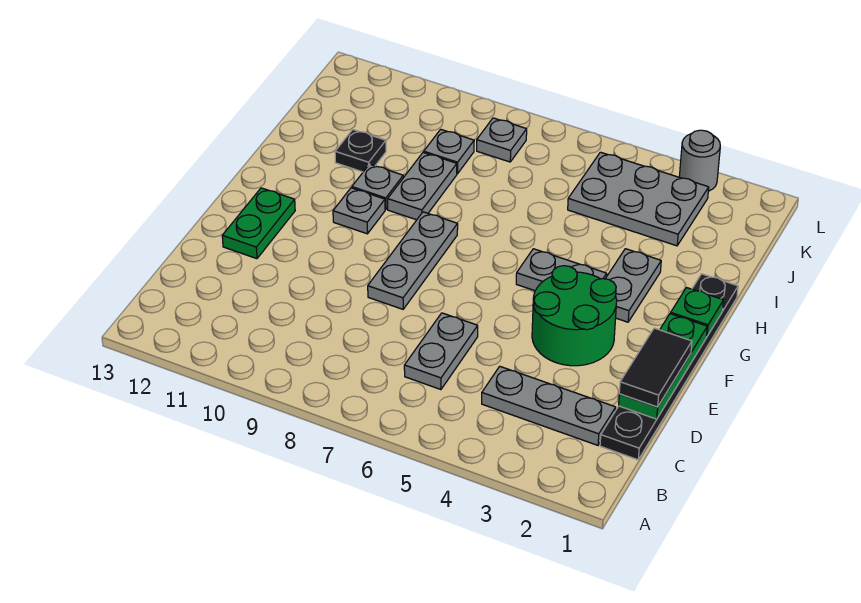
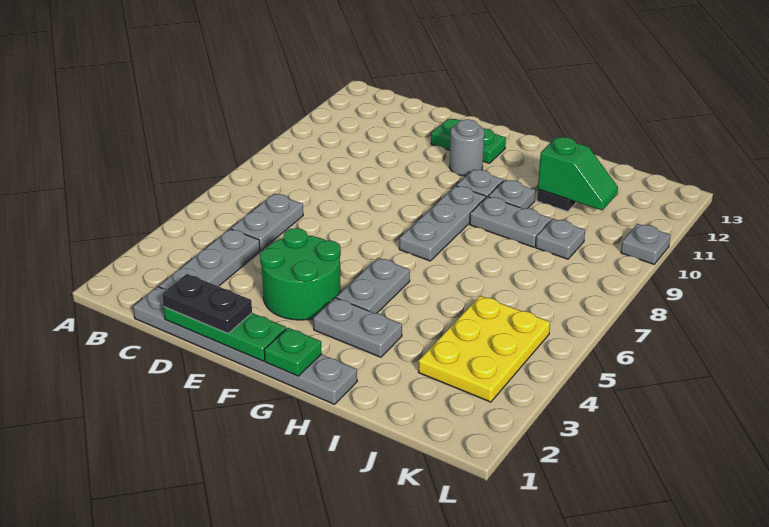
black 1x6 plate [600,274,738,460] -> grey 1x6 plate [133,287,357,404]
grey 1x2 plate [404,313,478,390] -> grey 1x2 plate turned to [231,193,303,251]
black 1x2 tile [619,328,692,407] -> black 1x2 plate [162,274,252,333]
grey 1x3 plate [368,212,458,309] -> grey 1x3 plate turned to [399,186,486,261]
none -> green 1x2 slope [538,137,618,210]
grey 2x3 plate [568,152,709,246] -> yellow 2x3 plate [419,296,550,402]
grey 1x1 plate [477,118,527,162] -> grey 1x1 plate moved to [621,224,671,264]
grey 1x1 round brick [679,130,720,191] -> grey 1x1 round brick moved to [449,119,484,176]

